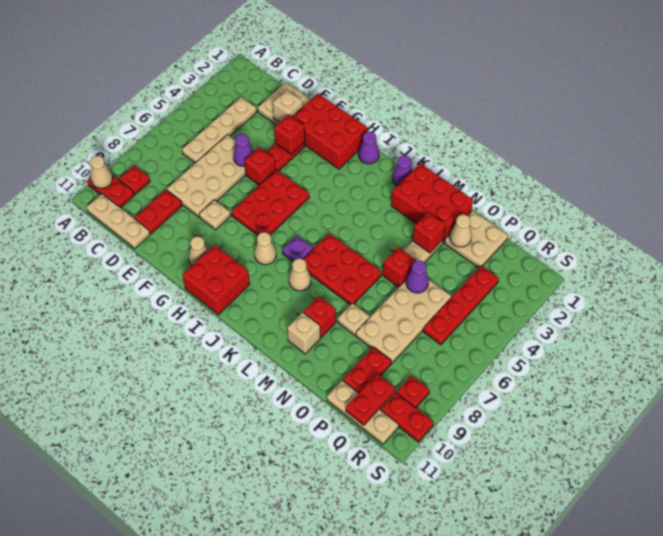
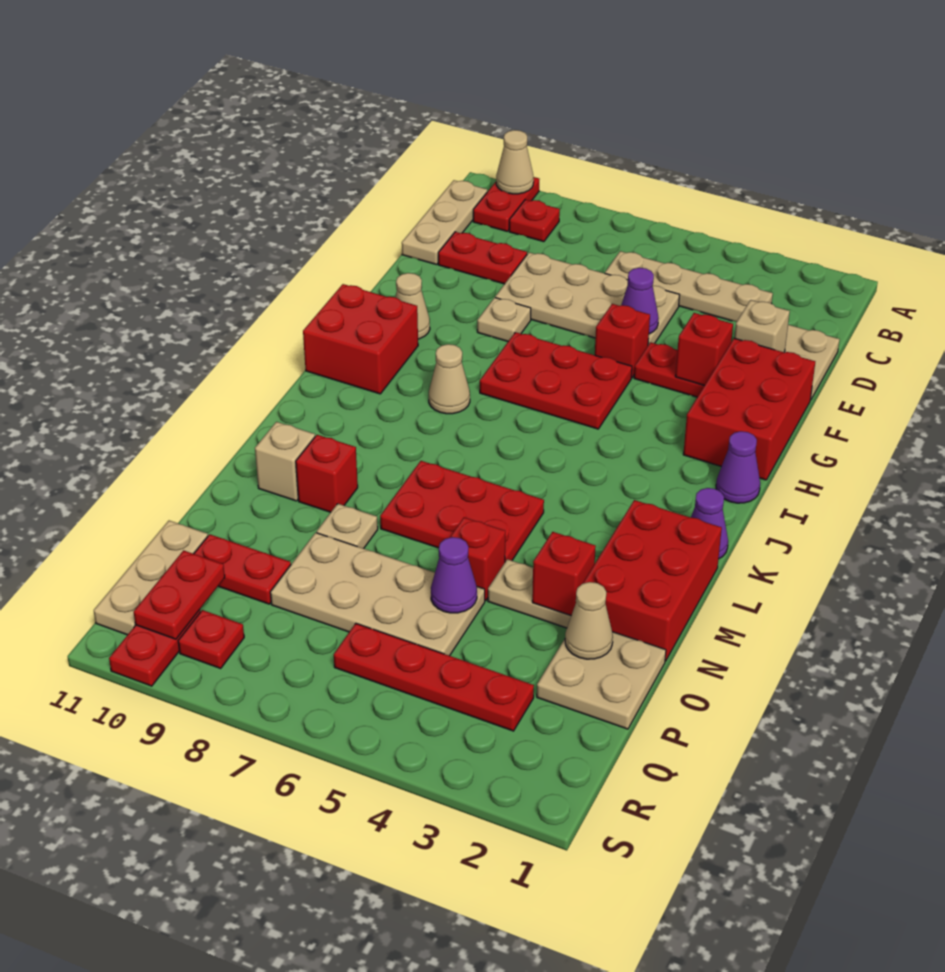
purple 1x1 plate [282,236,313,262] -> none
red 2x3 plate [303,233,382,305] -> red 2x3 plate turned to [380,461,544,562]
tan 1x1 cone [289,259,311,291] -> none
red 1x2 plate [346,374,395,425] -> red 1x2 plate turned to [134,550,225,639]

